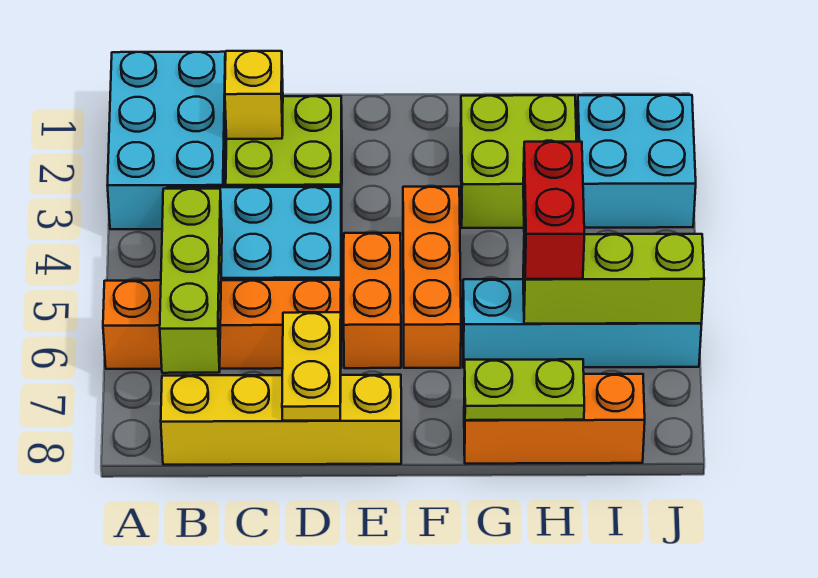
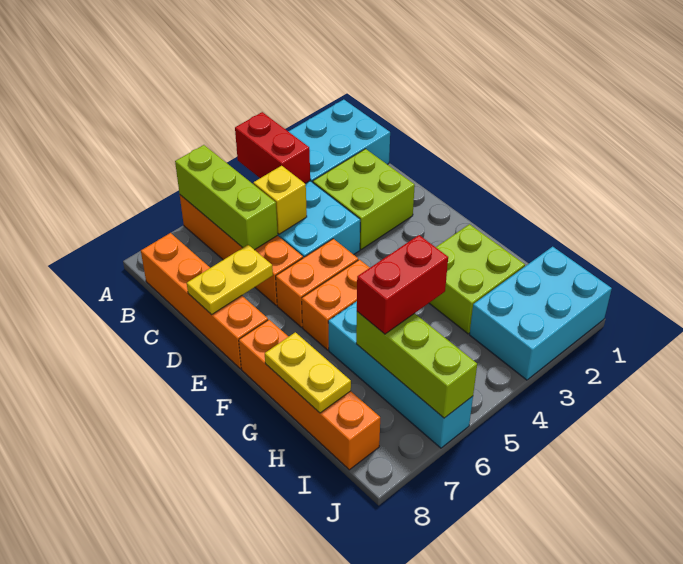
none -> red 1x2 brick [235,112,310,183]
lime 1x3 brick [160,189,222,373] -> lime 1x3 brick turned to [175,145,278,250]
yellow 1x4 brick [161,375,401,465] -> orange 1x4 brick [141,233,268,369]
yellow 1x1 brick [225,51,283,139] -> yellow 1x1 brick moved to [253,166,307,234]
orange 1x3 brick [403,187,461,368] -> orange 1x2 brick [302,260,370,350]
orange 1x3 brick [464,374,645,464] -> orange 1x4 brick [239,320,380,470]
lime 1x2 plate [465,359,584,420] -> yellow 1x2 plate [265,332,351,413]
cyan 2x2 brick [577,95,696,228] -> cyan 2x3 brick [470,247,612,380]

